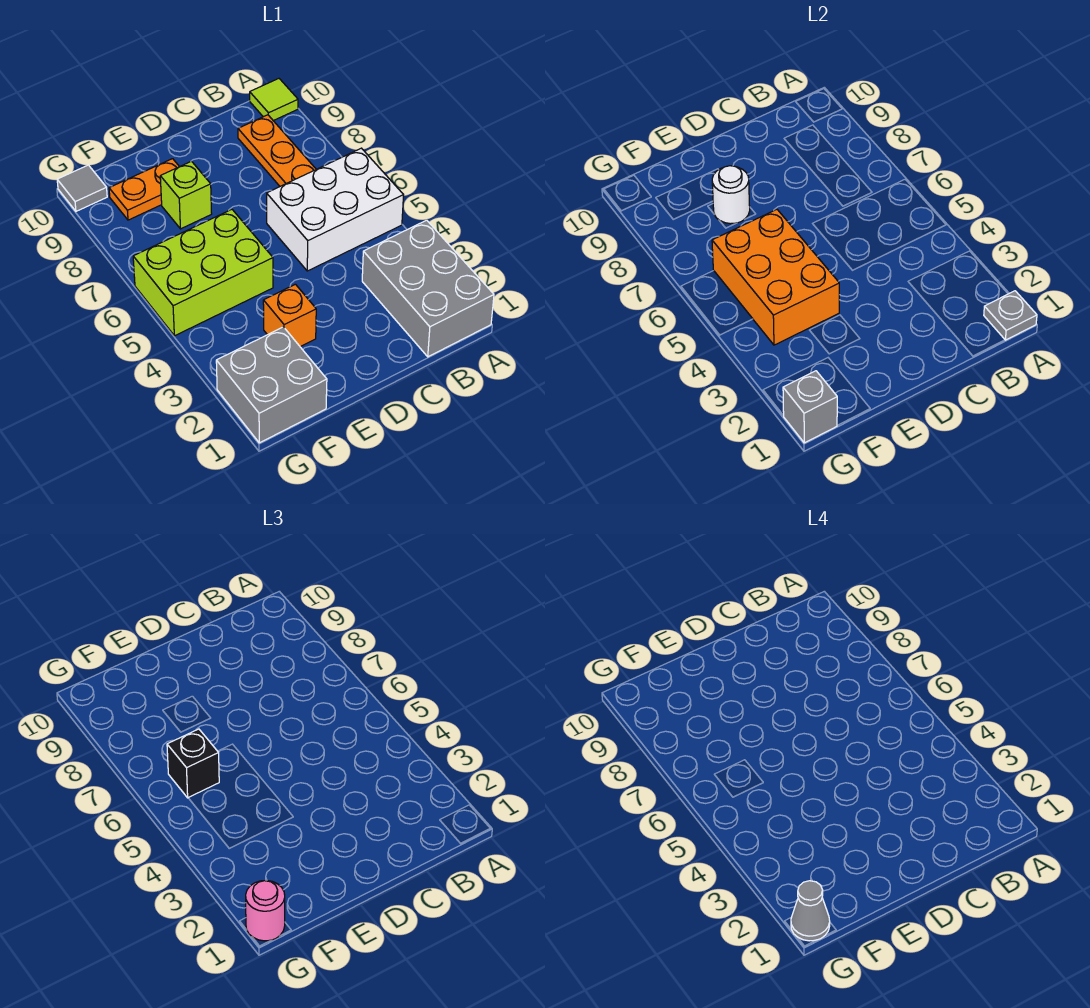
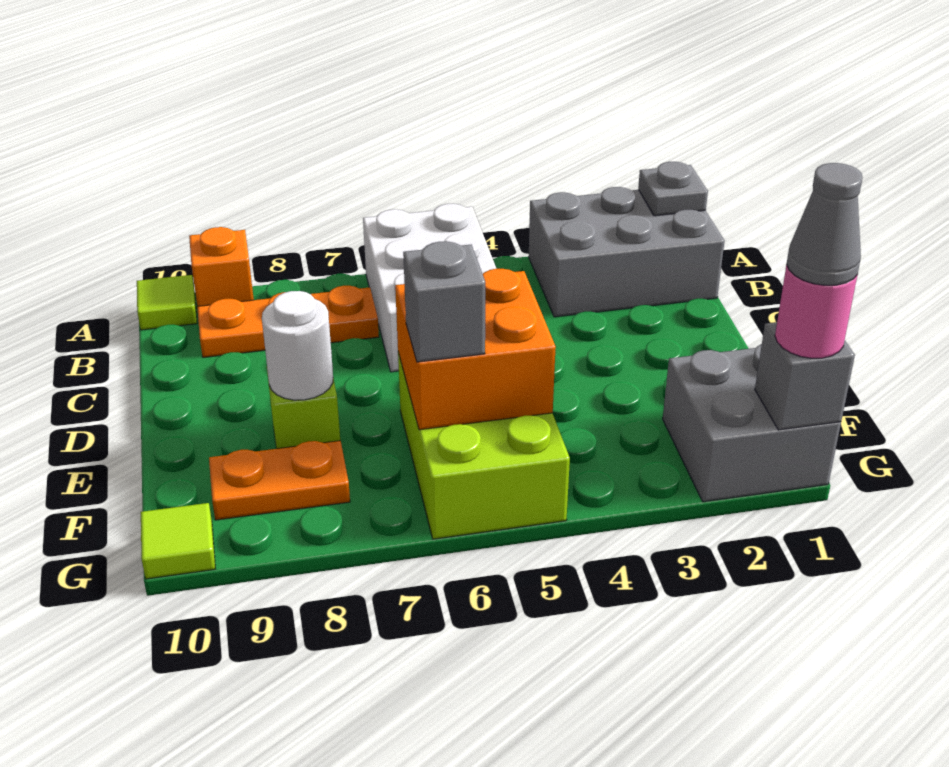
orange 1x1 brick [263,284,316,347] -> orange 1x1 brick moved to [189,227,254,306]
orange 2x3 brick [712,210,839,345] -> orange 2x2 brick [395,269,556,430]
orange 1x2 plate [109,159,179,220] -> orange 1x2 plate turned to [209,441,350,520]
black 1x1 brick [167,729,219,798] -> grey 1x1 brick [403,241,485,362]
grey 1x1 tile [57,165,107,211] -> lime 1x1 tile [141,503,215,579]

